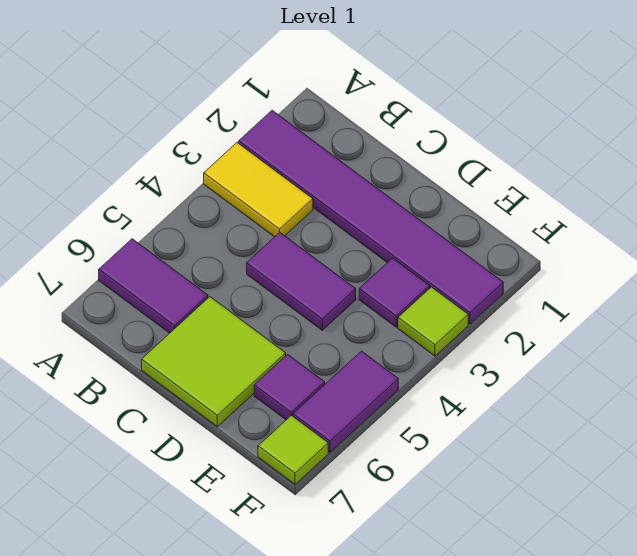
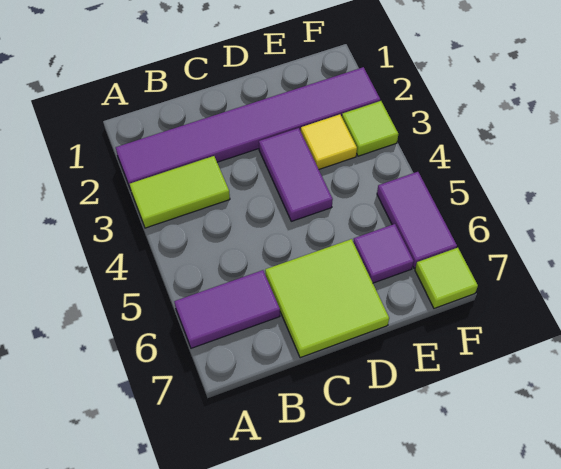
yellow 1x2 tile [204,143,313,237] -> lime 1x2 tile [130,156,230,228]
purple 1x2 tile [247,232,356,330] -> purple 1x2 tile turned to [259,128,333,221]
purple 1x1 tile [359,258,430,327] -> yellow 1x1 tile [301,114,357,169]

